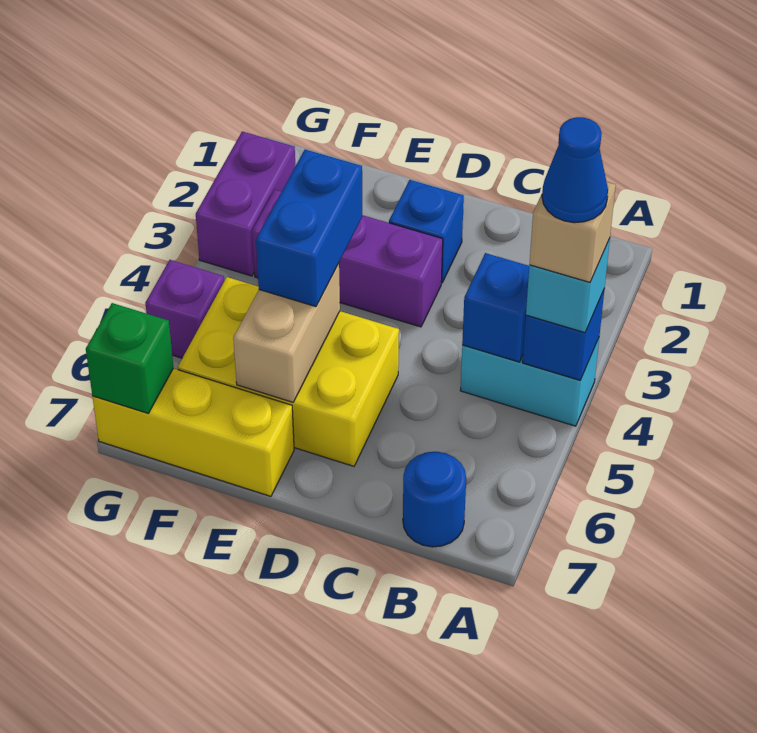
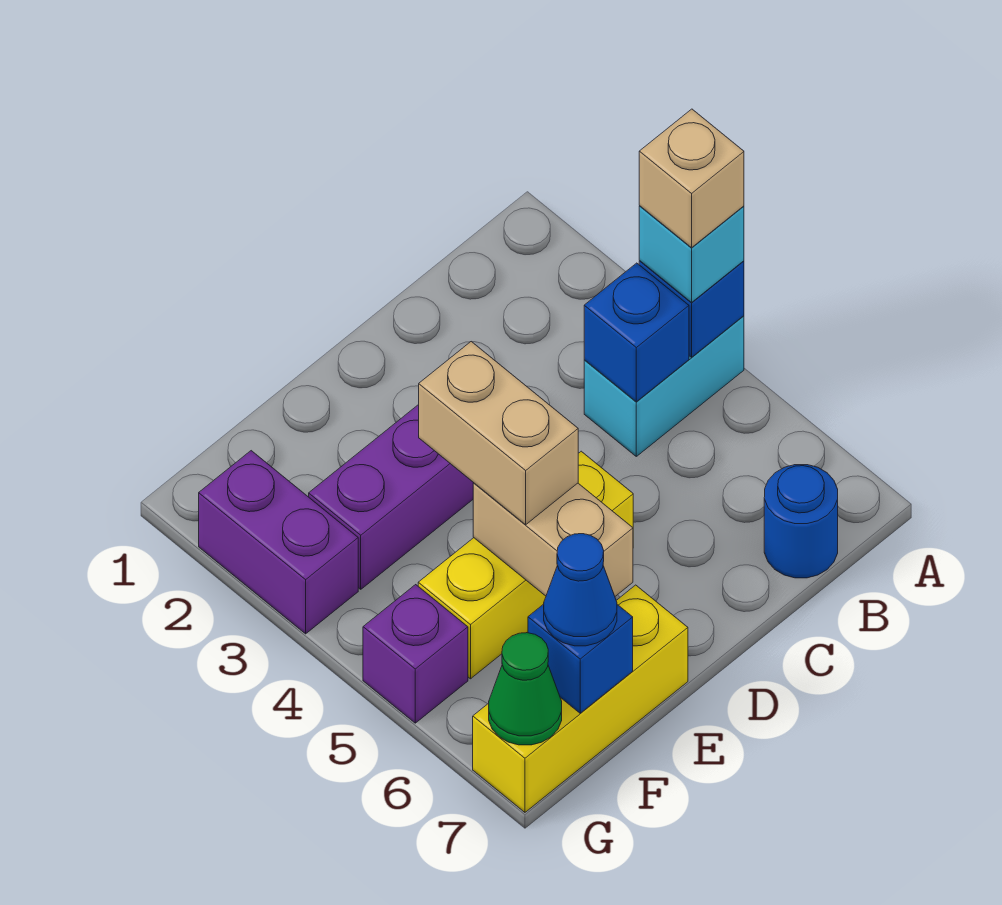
blue 1x1 cone [542,117,608,223] -> blue 1x1 cone moved to [544,534,617,646]
blue 1x1 brick [389,180,464,283] -> blue 1x1 brick moved to [528,604,633,713]
yellow 2x3 brick [178,277,399,466] -> yellow 1x3 brick [418,451,633,679]
blue 1x2 brick [256,150,362,307] -> tan 1x2 brick [419,342,578,525]
green 1x1 brick [86,303,173,413] -> green 1x1 cone [489,633,562,745]

